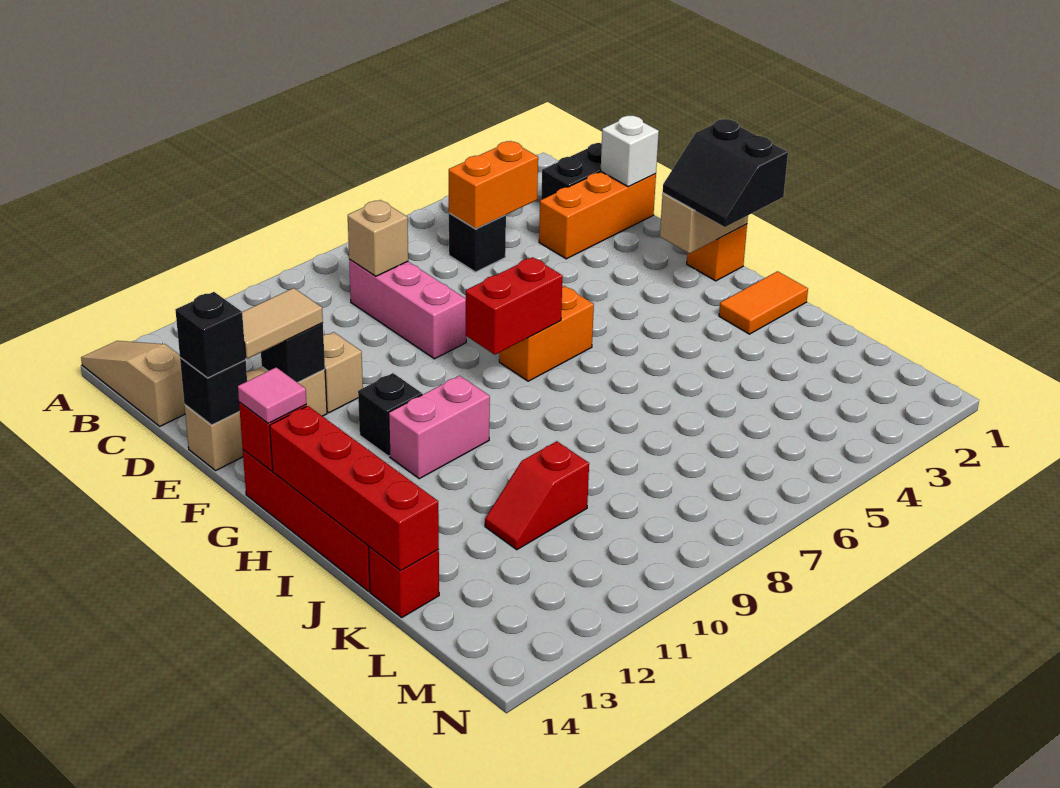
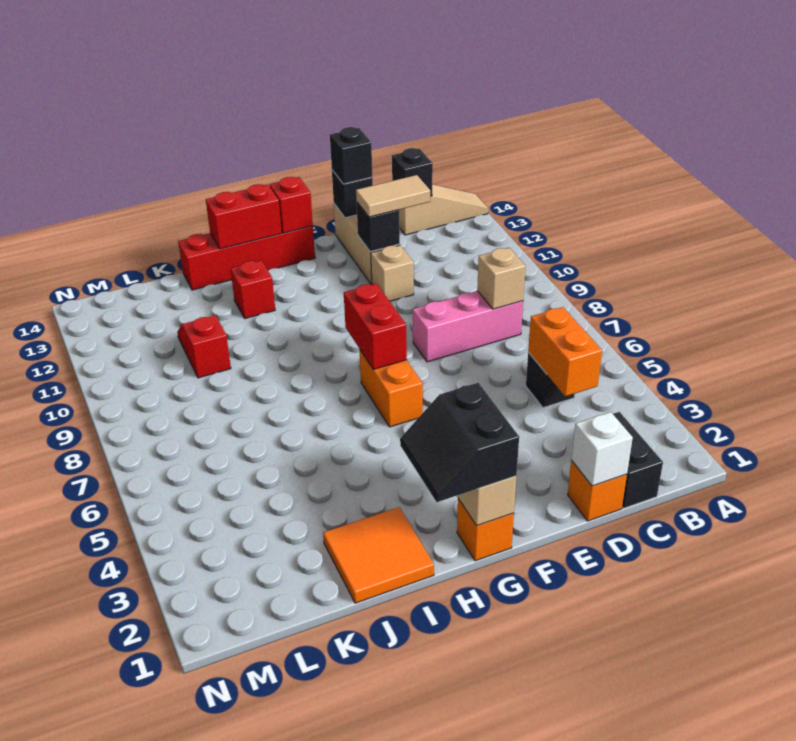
orange 1x3 brick [539,172,656,259] -> orange 1x1 brick [568,461,627,521]
tan 1x2 tile [242,288,323,358] -> tan 1x2 tile turned to [356,175,431,217]
black 2x2 slope [663,119,788,227] -> black 2x2 slope turned to [400,383,519,502]
black 1x1 brick [358,373,422,456] -> black 1x1 brick moved to [392,148,433,196]
pink 1x1 tile [238,367,307,423] -> none
pink 1x2 brick [389,376,490,479] -> none
red 1x4 brick [270,406,439,571] -> red 1x2 brick [206,184,282,249]
orange 1x2 tile [719,271,808,334] -> orange 2x2 tile [323,507,434,603]
red 1x1 brick [369,547,439,617] -> red 1x1 brick moved to [230,260,275,319]

